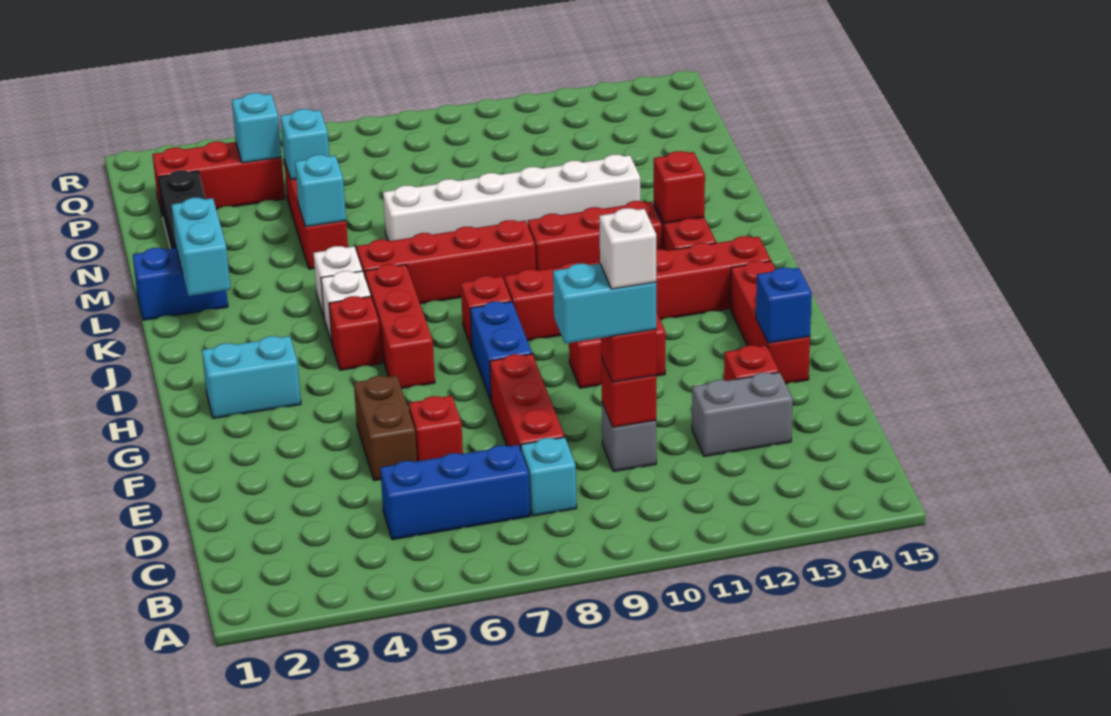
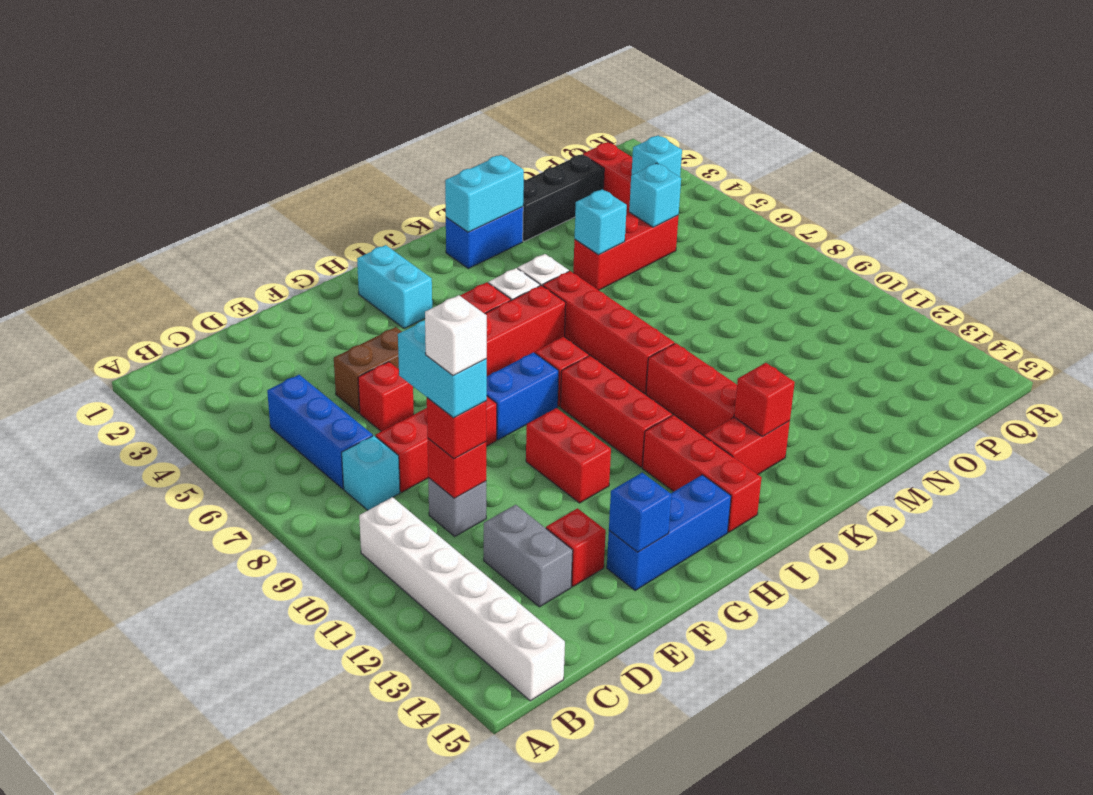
red 1x3 brick [730,261,810,384] -> blue 1x3 brick [607,475,731,591]
blue 1x2 brick [133,248,228,320] -> blue 1x2 brick turned to [446,207,523,268]
white 1x6 brick [383,155,640,241] -> white 1x6 brick moved to [359,497,565,701]

